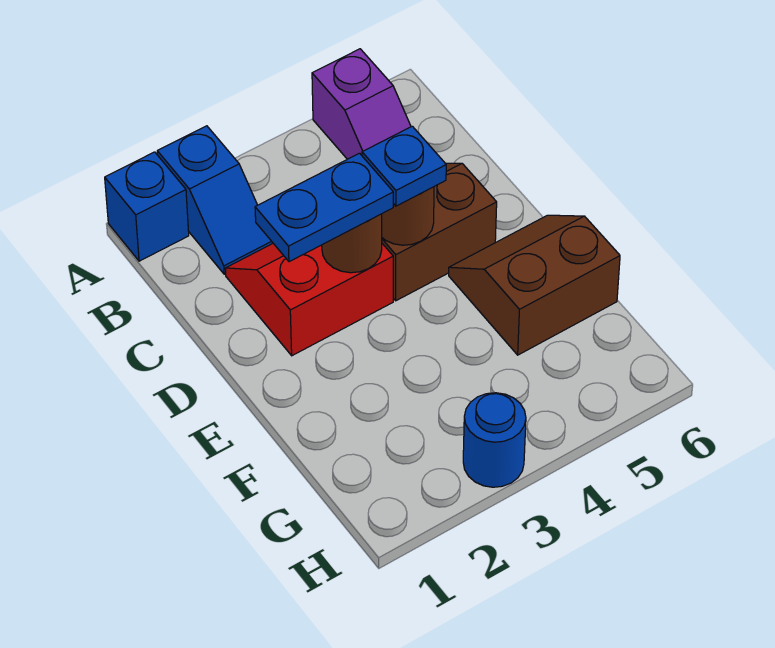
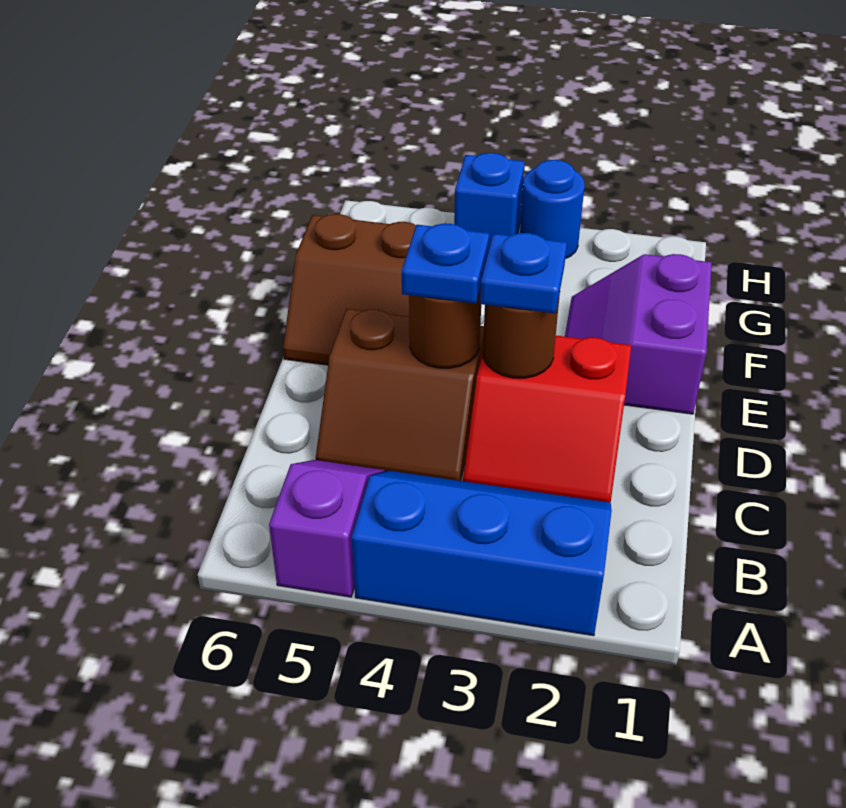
blue 1x1 brick [105,152,189,261] -> blue 1x1 brick moved to [454,153,525,251]
blue 1x2 slope [157,126,273,274] -> blue 2x3 slope [352,471,612,636]
blue 1x2 plate [255,153,393,262] -> blue 1x1 plate [480,233,567,313]
none -> purple 2x2 slope [565,254,712,414]

